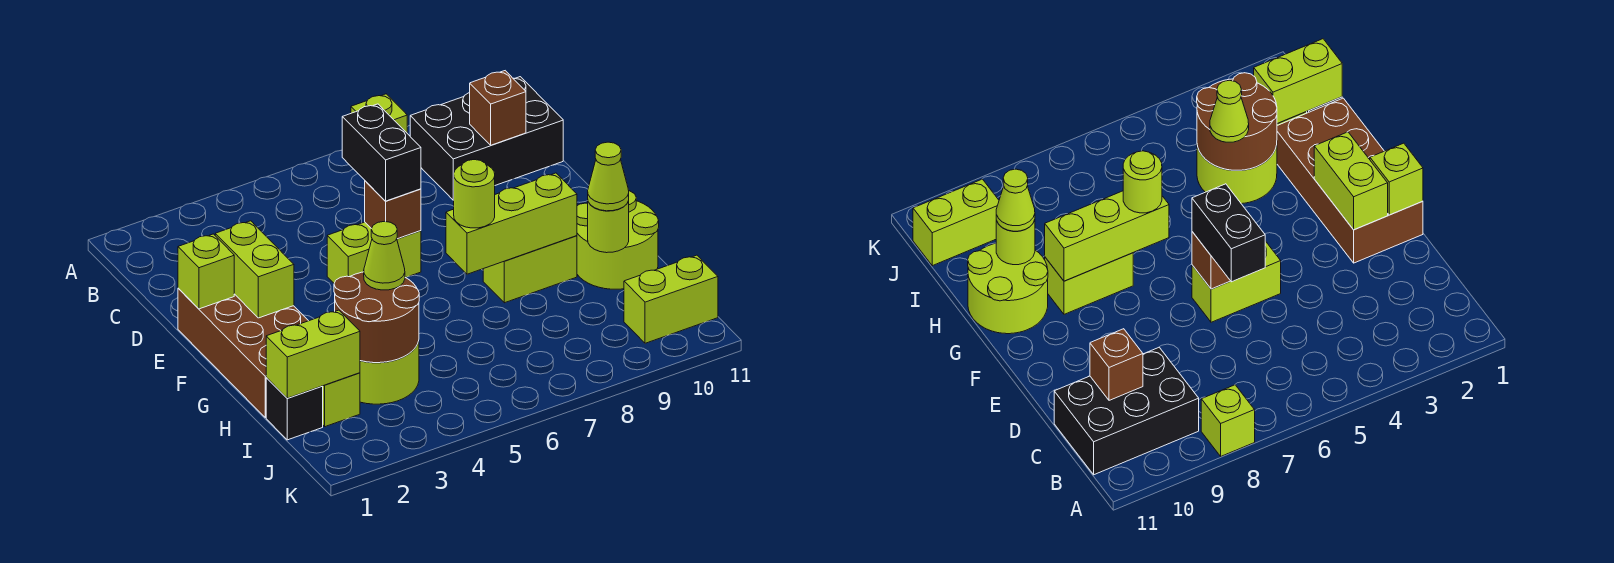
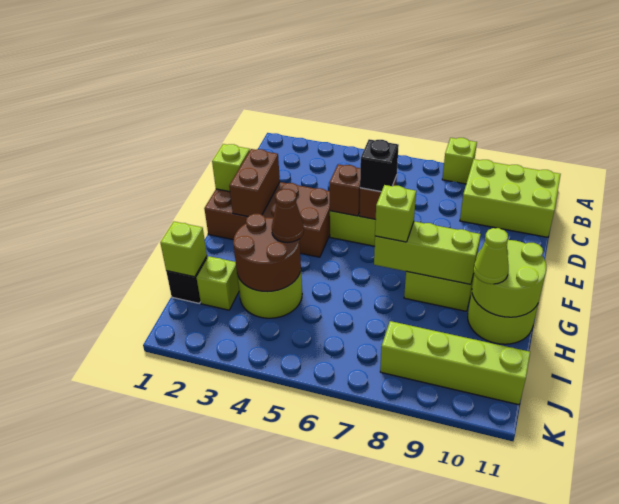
black 2x3 brick [410,77,563,200] -> lime 2x3 brick [460,159,561,237]
brown 1x1 brick [470,71,526,145] -> brown 1x1 brick moved to [329,164,360,216]
black 1x2 brick [342,104,421,201] -> black 1x1 brick [360,139,399,192]
brown 2x4 brick [178,288,308,417] -> brown 2x4 brick turned to [204,182,330,257]
lime 1x2 brick [215,221,294,318] -> brown 1x2 brick [229,149,280,216]
lime 1x1 round brick [454,160,495,228] -> lime 1x1 brick [375,185,416,242]
lime 1x1 cone [364,221,405,290] -> brown 1x1 cone [272,189,304,242]
lime 1x1 round brick [588,201,629,253] -> lime 2x2 round brick [472,240,546,317]
lime 1x2 brick [266,310,360,398] -> lime 1x1 brick [160,222,207,277]
lime 1x2 brick [624,255,718,343] -> lime 1x4 brick [380,321,530,405]

